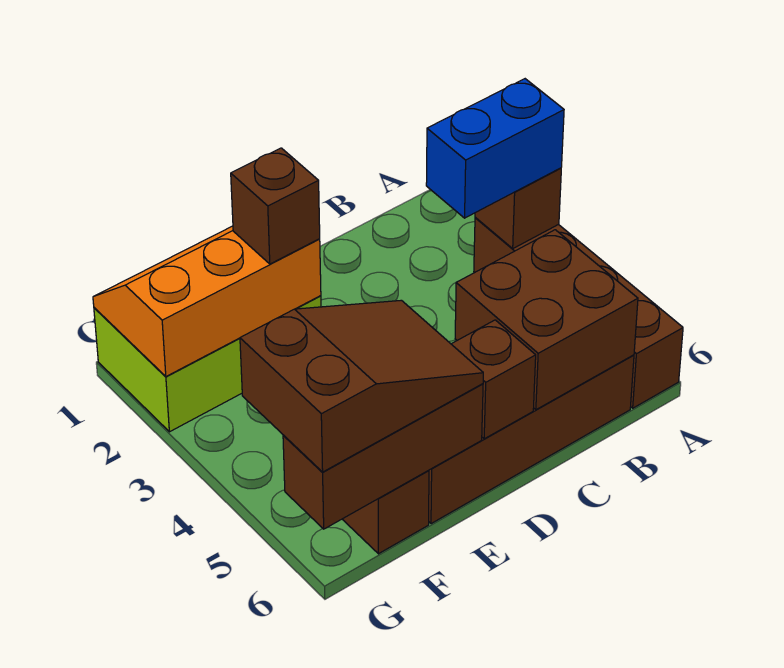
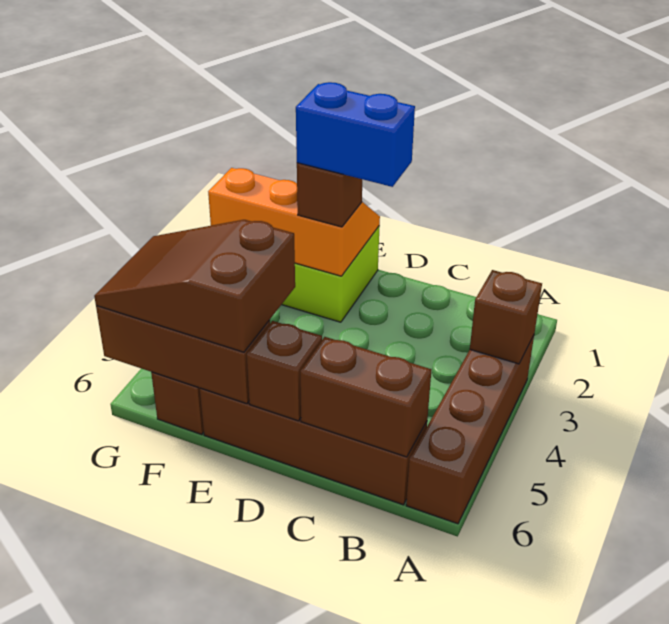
blue 1x2 brick [426,79,564,218] -> blue 1x2 brick moved to [296,82,415,187]
brown 2x2 brick [455,230,638,410] -> brown 1x2 brick [300,337,431,457]
brown 2x3 slope [240,300,483,472] -> brown 2x3 slope turned to [94,220,295,352]

